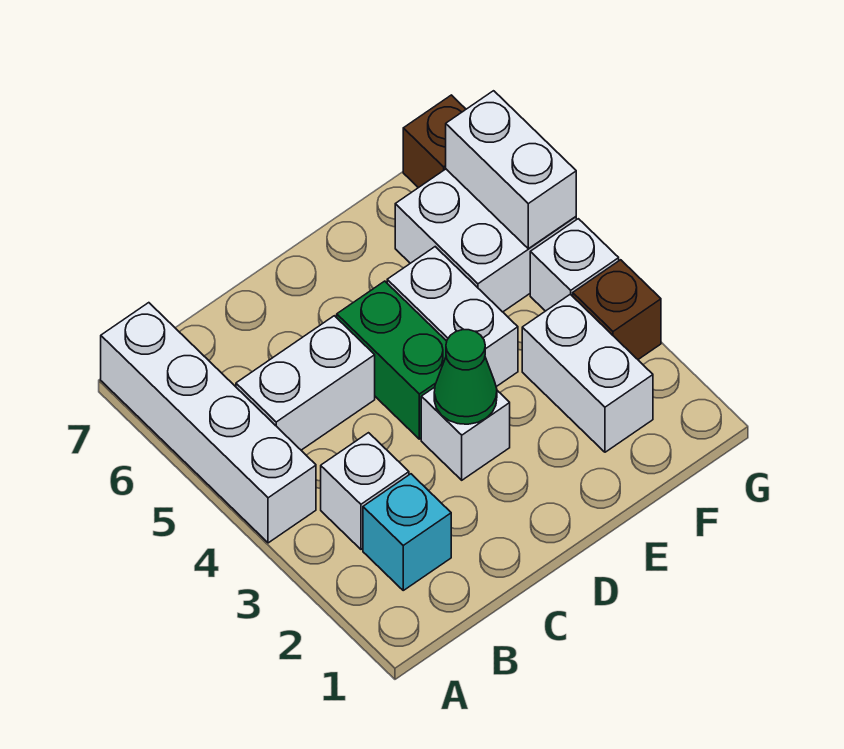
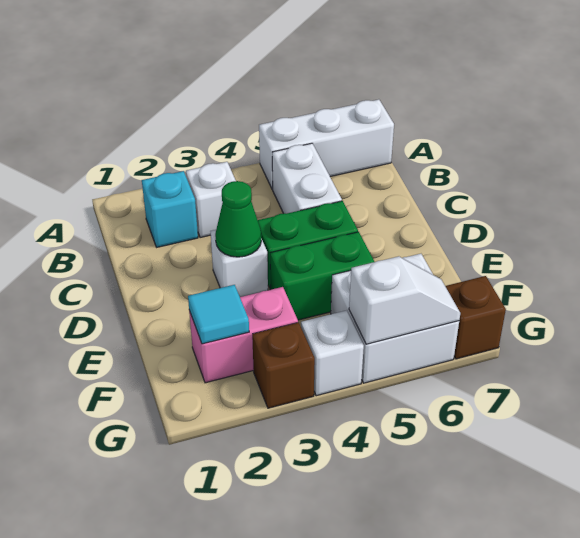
white 1x4 brick [101,303,316,543] -> white 1x3 brick [259,99,394,190]
white 1x2 brick [387,247,518,387] -> green 1x2 brick [270,232,374,320]
white 1x2 brick [522,294,653,452] -> pink 1x2 brick [189,287,298,383]
none -> cyan 1x1 tile [188,285,249,344]
white 1x2 brick [446,91,576,249] -> white 1x2 slope [349,256,460,344]

